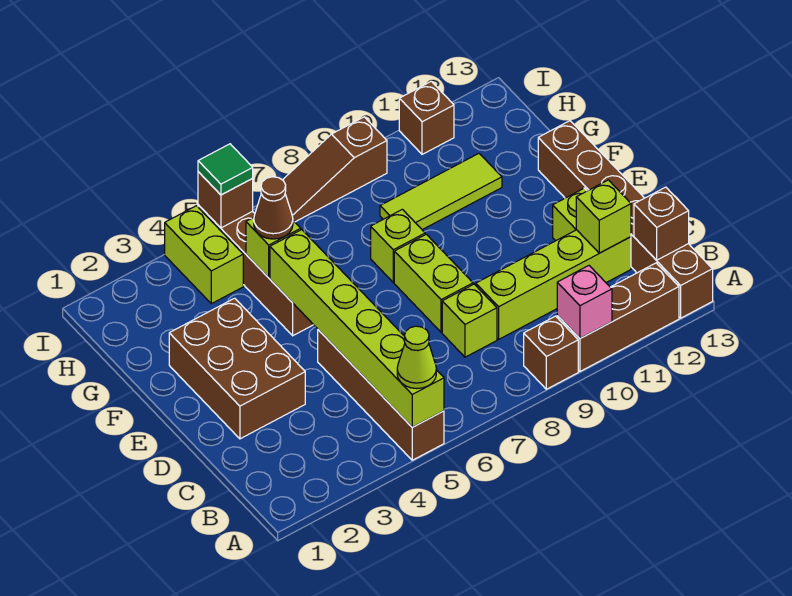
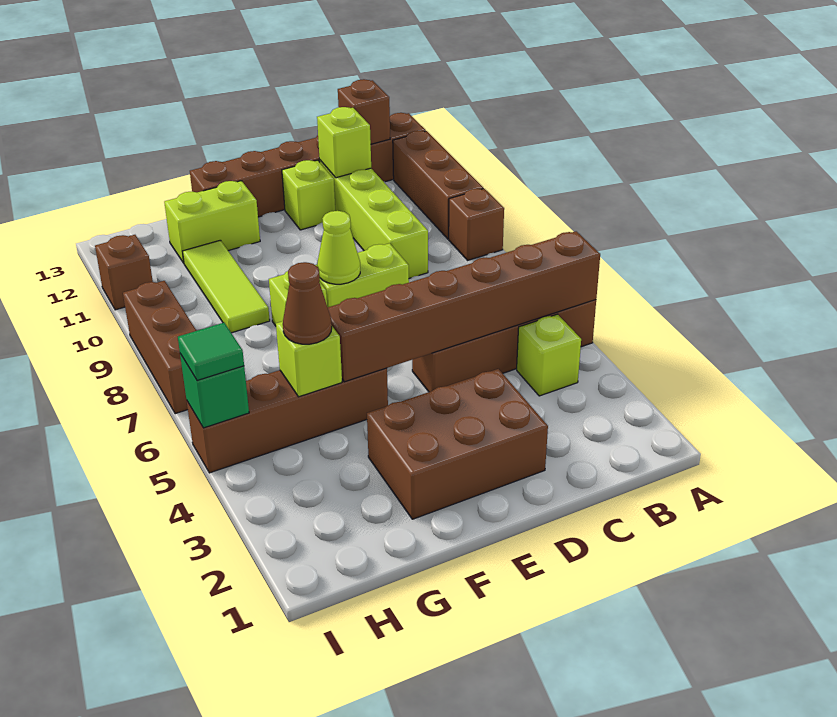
lime 1x6 brick [270,230,444,427] -> brown 1x6 brick [328,231,600,382]
lime 1x1 cone [397,326,436,389] -> lime 1x1 cone moved to [317,211,360,284]
pink 1x1 brick [557,266,612,338] -> none
lime 1x1 brick [442,284,497,357] -> lime 1x1 brick moved to [517,314,581,396]
lime 1x2 brick [165,206,243,304] -> lime 1x2 brick moved to [164,181,260,263]
brown 1x1 brick [198,172,253,228] -> green 1x1 brick [180,354,249,428]
brown 1x3 slope [283,117,387,222] -> brown 1x3 brick [123,281,196,414]

